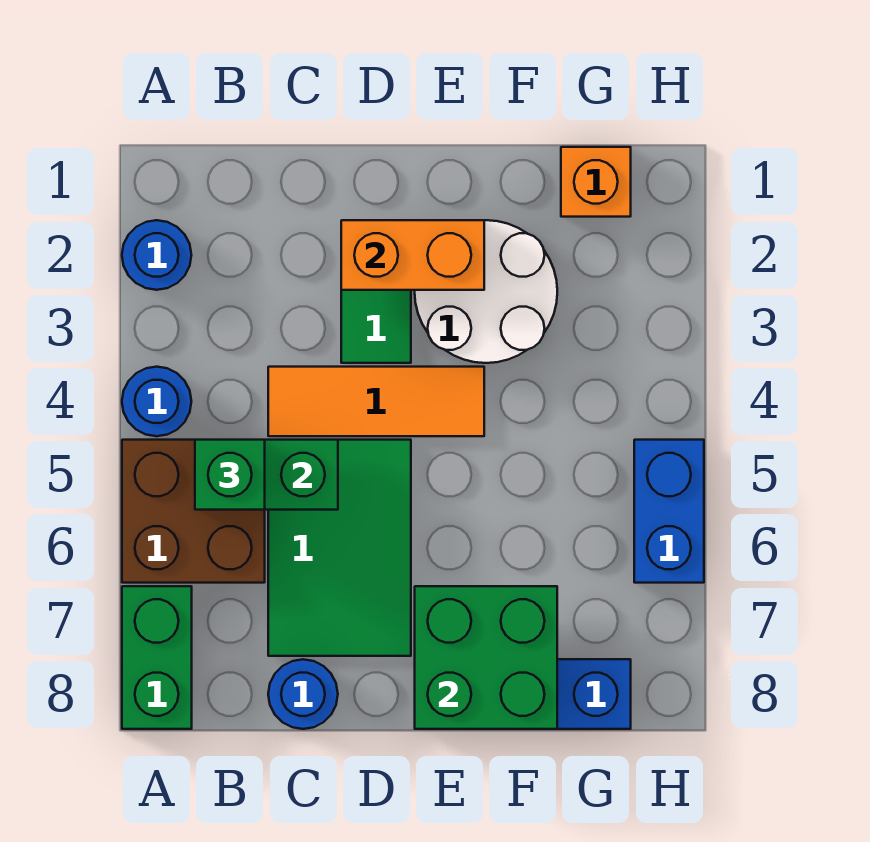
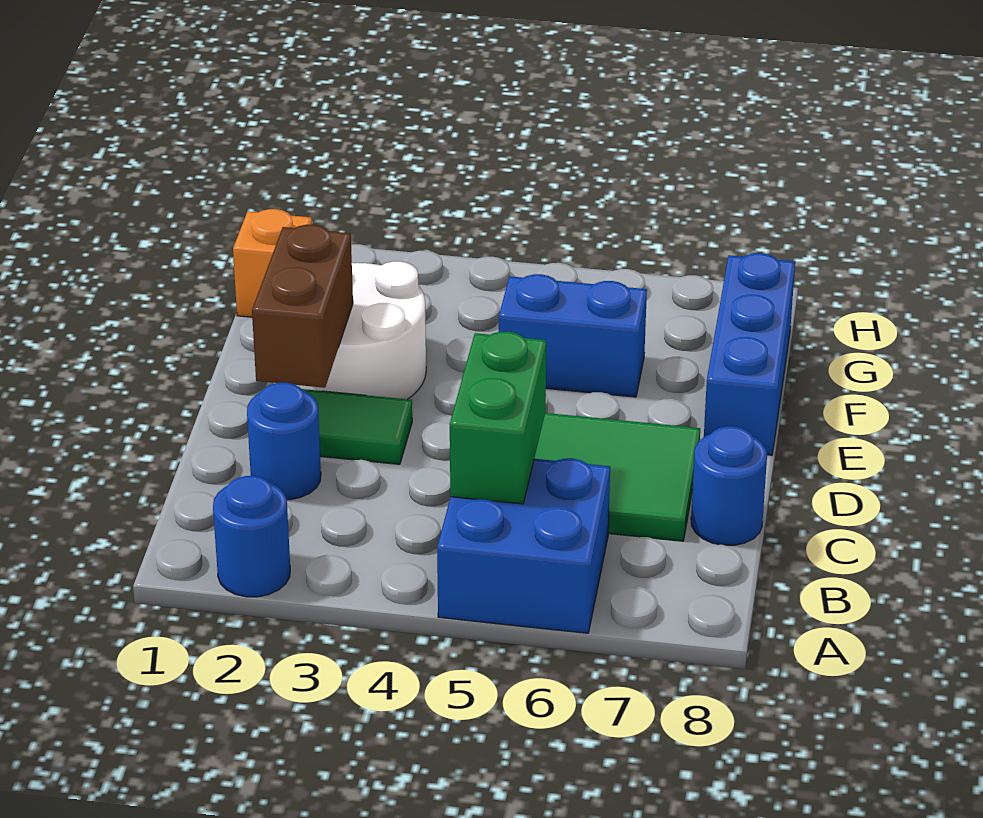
blue 1x1 round brick [122,367,191,436] -> blue 1x1 round brick moved to [247,383,321,500]
brown 2x2 brick [122,440,265,583] -> blue 2x2 brick [437,458,610,633]
green 1x2 brick [122,586,192,729] -> none
green 1x1 brick [195,440,265,510] -> none
orange 1x3 tile [268,367,484,436] -> none
orange 1x2 brick [341,220,484,290] -> brown 1x2 brick [252,225,353,388]
green 2x2 brick [415,586,557,729] -> none
blue 1x2 brick [634,440,704,583] -> blue 1x2 brick moved to [499,274,647,397]

